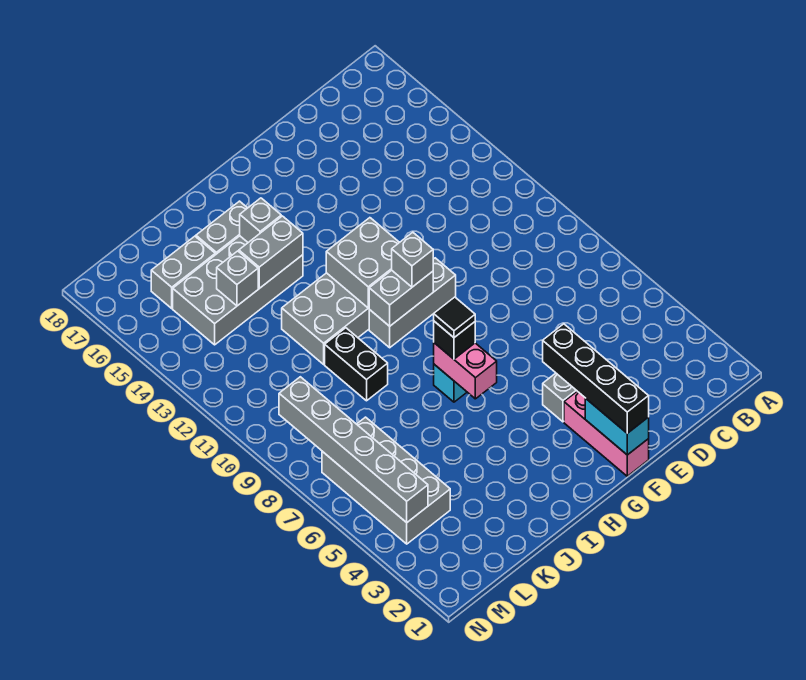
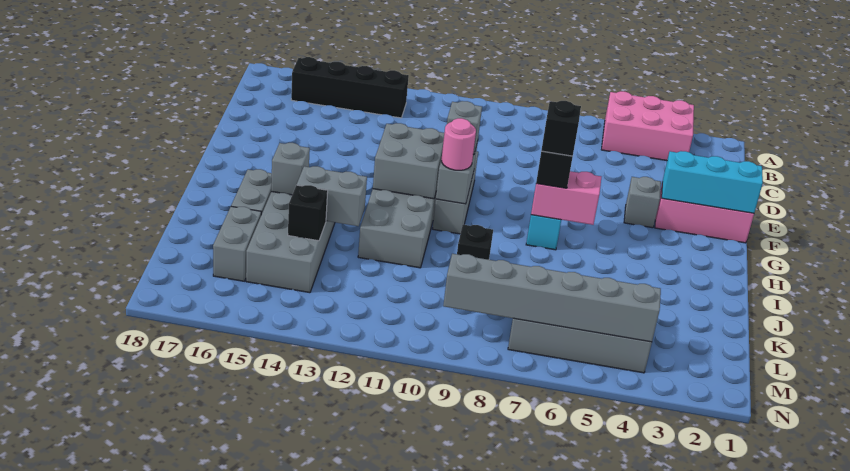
none -> pink 2x3 brick [601,91,694,161]
cyan 1x2 brick [585,399,649,455] -> cyan 1x3 brick [662,151,763,213]
black 1x4 brick [543,324,649,433] -> black 1x4 brick moved to [291,57,409,118]
black 1x1 tile [434,297,475,338] -> black 1x1 brick [541,101,581,156]
none -> pink 1x1 round brick [442,118,476,170]
grey 1x2 brick [239,216,303,288] -> grey 1x2 brick turned to [297,166,367,226]
black 1x2 brick [325,328,388,401] -> black 1x1 brick [457,225,493,260]
grey 1x1 brick [217,251,258,306] -> black 1x1 brick [288,185,328,241]

